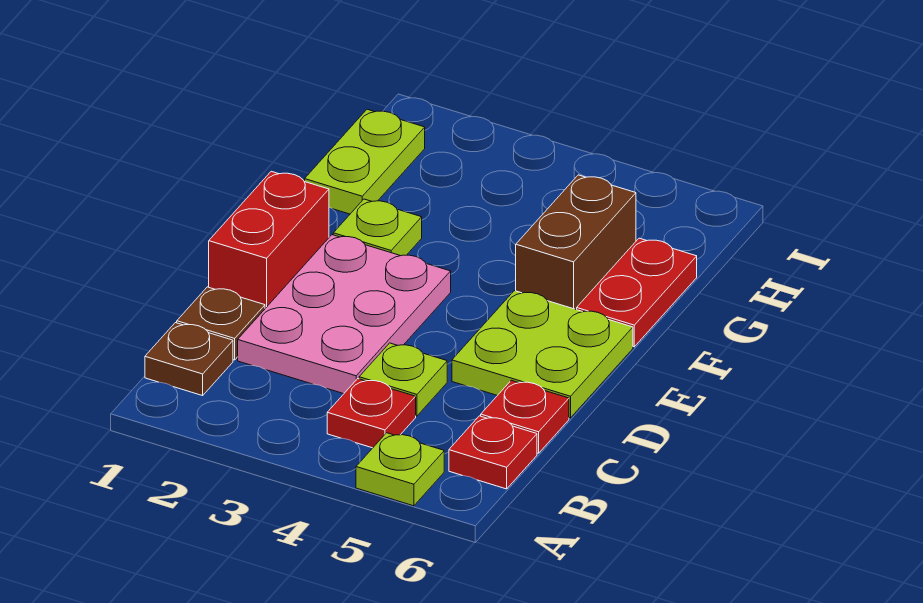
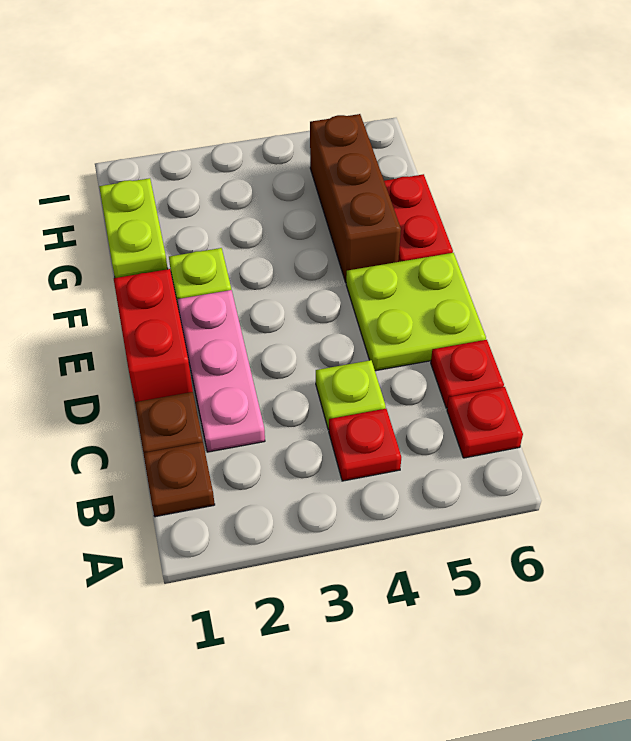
lime 1x1 plate [356,433,444,506] -> none
pink 2x3 plate [238,235,451,394] -> pink 1x3 plate [177,290,265,452]
brown 1x2 brick [516,175,636,310] -> brown 1x3 brick [310,114,401,282]

